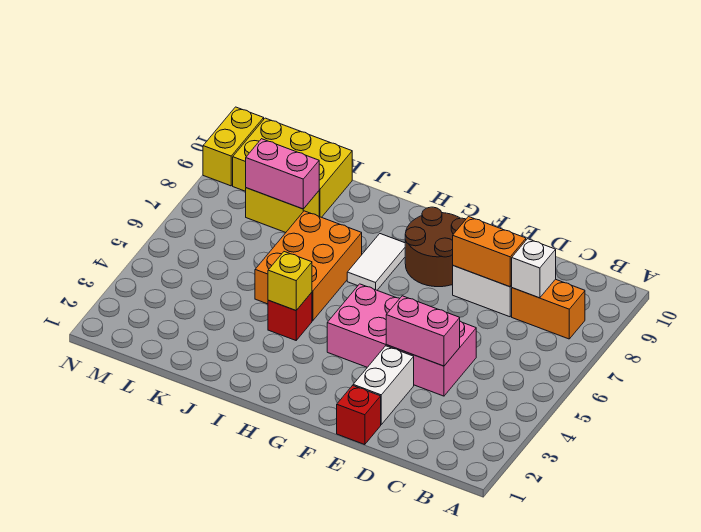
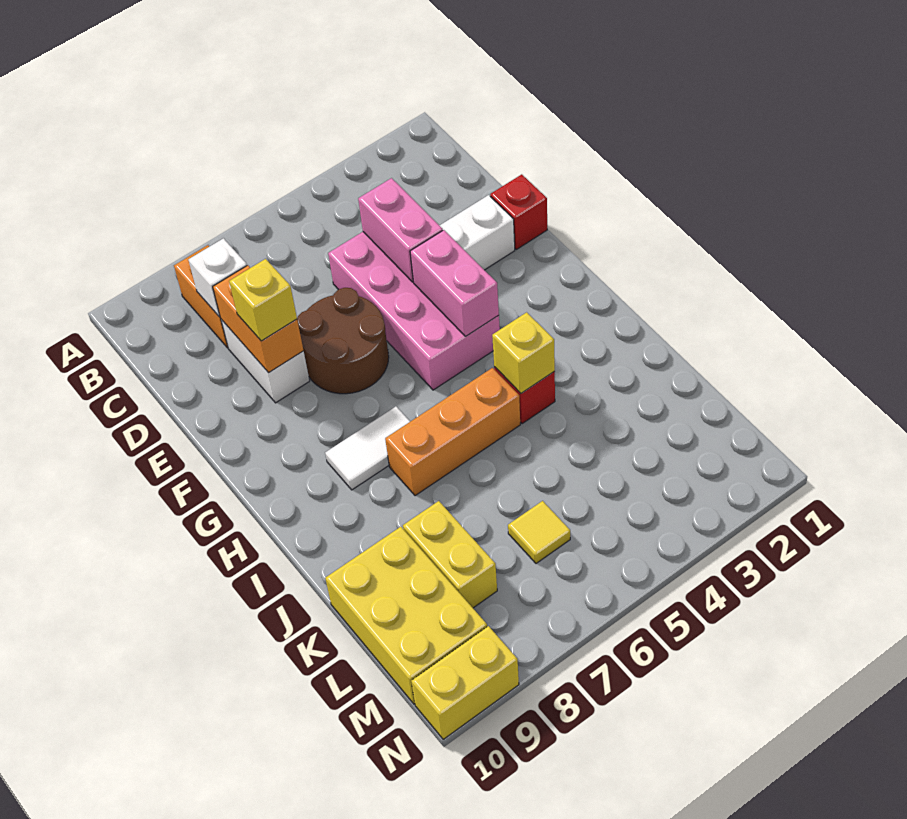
none -> yellow 1x1 brick [229,259,297,341]
brown 2x2 round brick [405,207,466,287] -> brown 2x2 round brick moved to [297,288,389,394]
orange 2x3 brick [255,211,362,321] -> orange 1x3 brick [385,368,520,496]
pink 1x2 brick [246,139,319,209] -> pink 1x2 brick moved to [410,230,499,336]
none -> yellow 1x1 tile [508,501,570,563]

